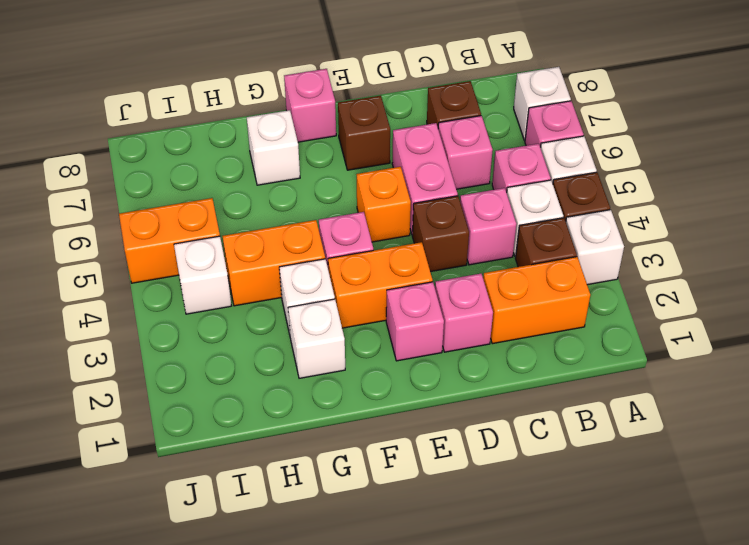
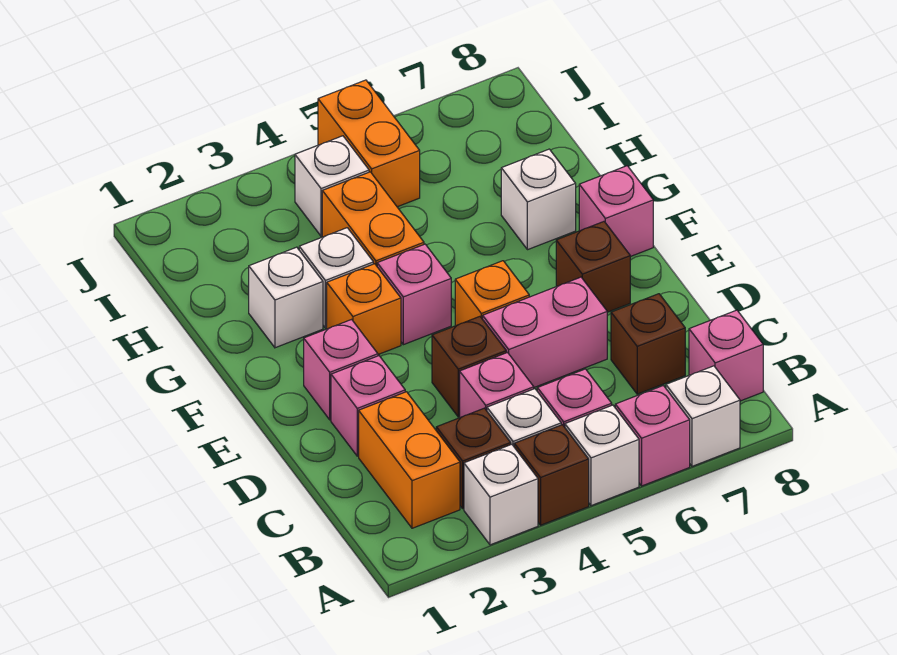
pink 1x1 brick [438,116,493,189] -> pink 1x1 brick moved to [689,310,763,401]
orange 1x2 brick [328,242,433,328] -> orange 1x1 brick [327,264,401,354]

